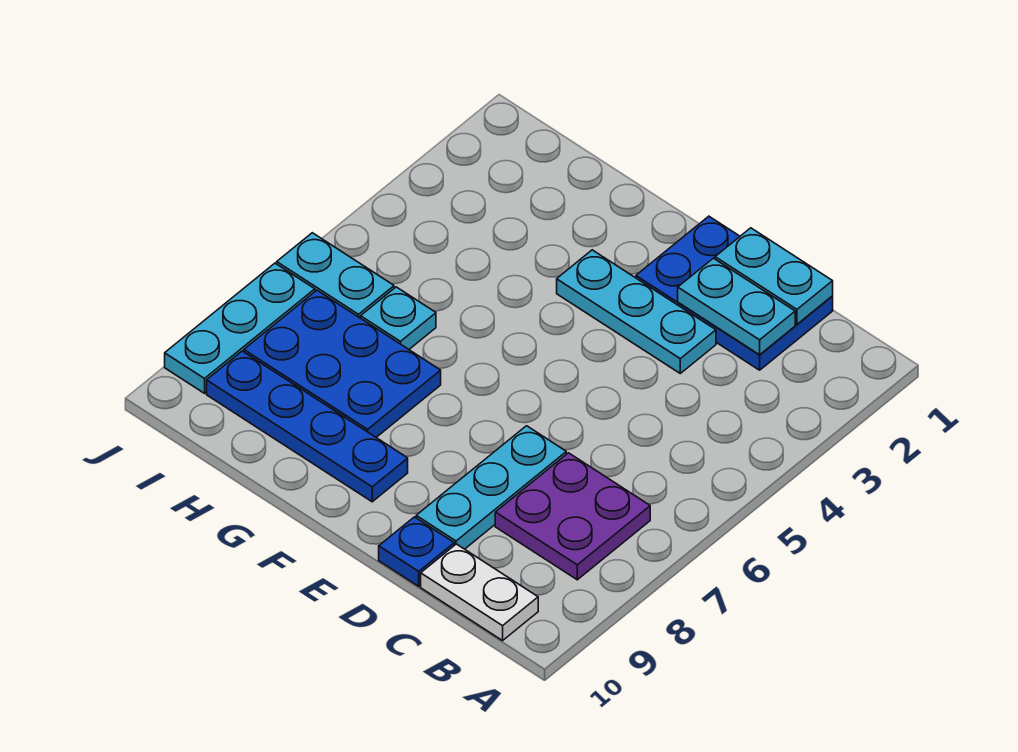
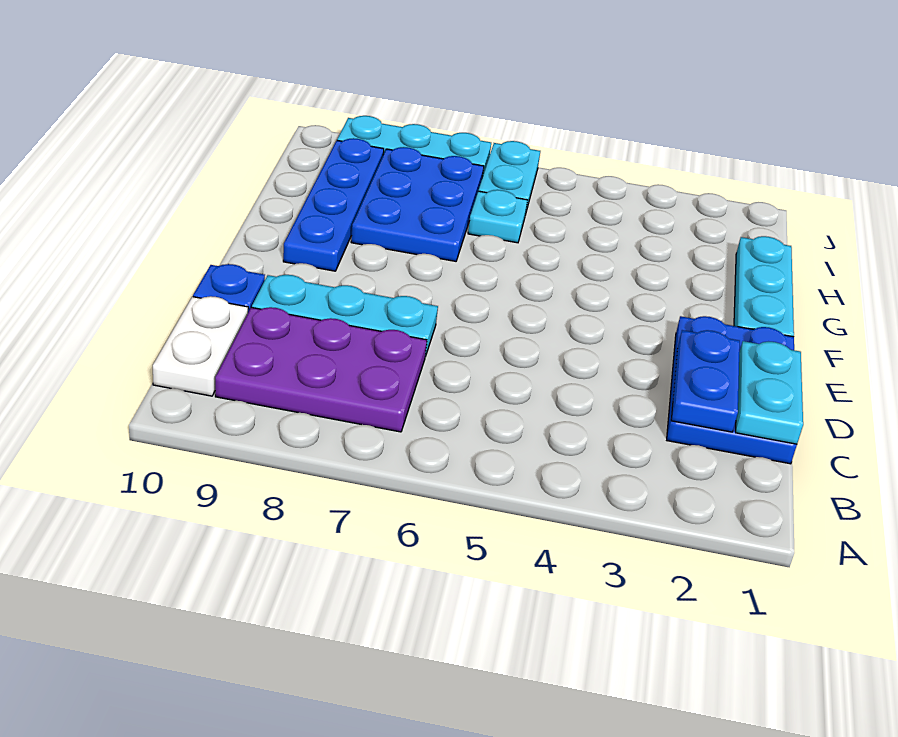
purple 2x2 plate [495,453,650,580] -> purple 2x3 plate [215,307,427,432]
cyan 1x2 plate [678,258,795,355] -> blue 1x2 plate [671,330,740,432]
cyan 1x3 plate [557,250,716,373] -> cyan 1x3 plate moved to [734,236,794,337]

